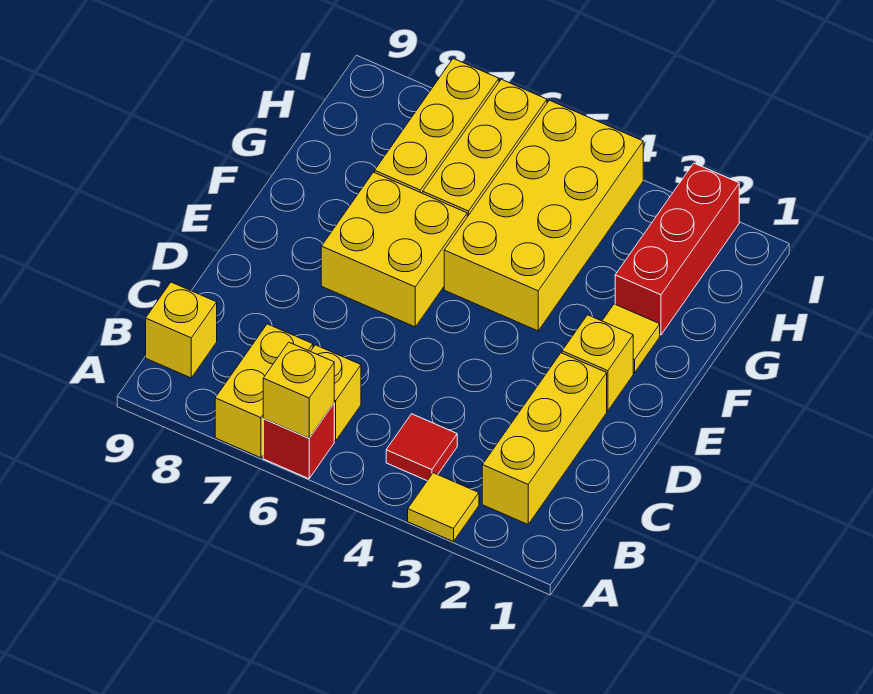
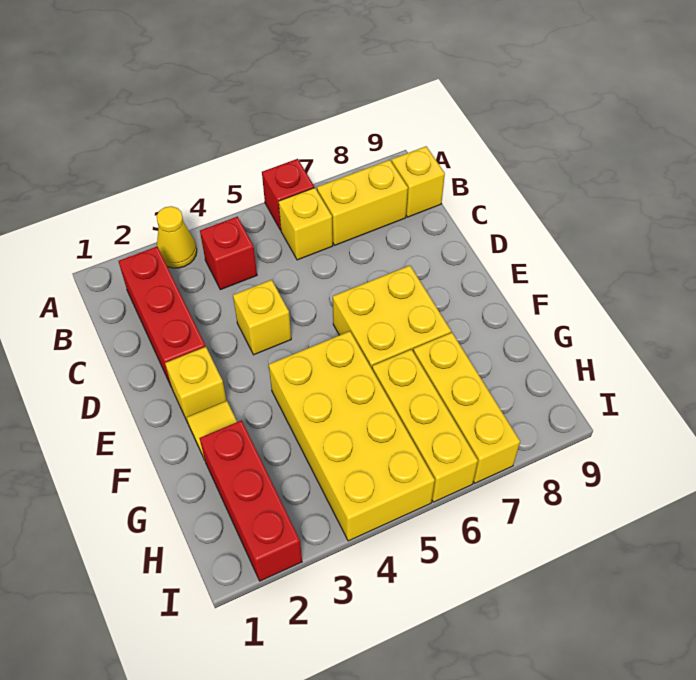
yellow 1x1 tile [408,473,479,542] -> yellow 1x1 cone [157,206,197,268]
yellow 1x1 brick [263,342,334,438] -> yellow 1x1 brick moved to [233,280,291,355]
yellow 1x2 brick [215,324,313,458] -> yellow 1x2 brick turned to [317,160,408,245]
yellow 1x3 brick [482,353,607,524] -> red 1x3 brick [118,247,206,386]
red 1x1 tile [386,414,457,480] -> red 1x1 brick [200,217,257,290]

